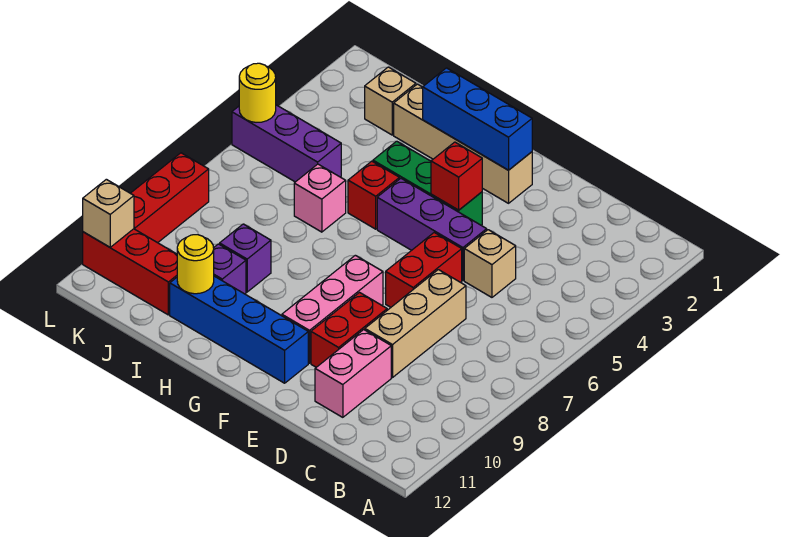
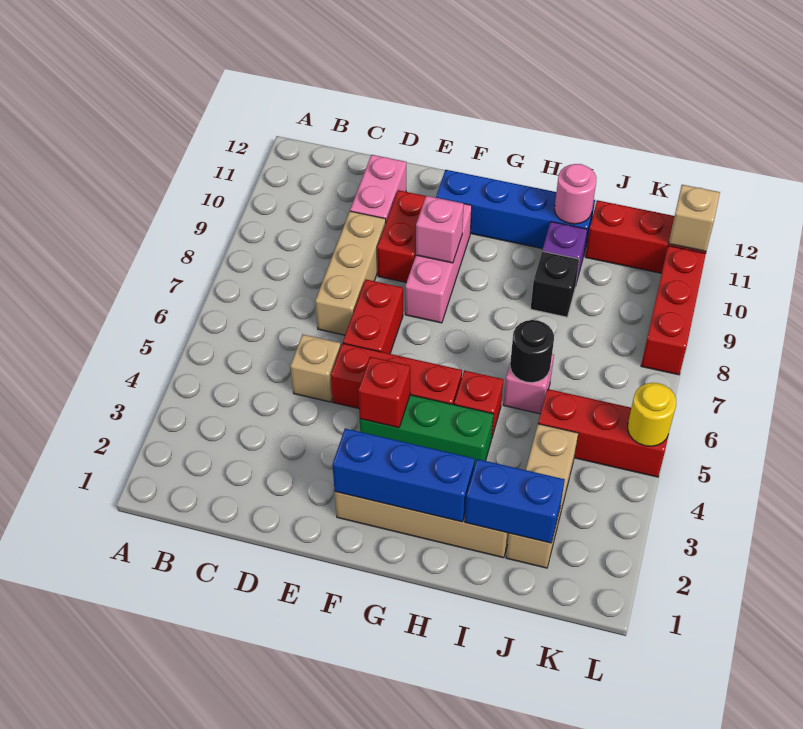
purple 1x3 brick [377,178,487,280] -> red 1x3 brick [331,343,462,409]
none -> pink 1x1 brick [416,196,464,263]
none -> blue 1x2 brick [465,459,565,543]
none -> black 1x1 round brick [510,320,554,383]
purple 1x1 brick [220,224,271,292] -> black 1x1 brick [531,251,579,317]
yellow 1x1 round brick [177,235,214,294] -> pink 1x1 round brick [555,164,596,224]
tan 1x1 brick [365,67,416,135] -> tan 1x3 brick [506,424,578,568]
purple 1x3 brick [232,105,341,182] -> red 1x3 brick [538,389,668,477]

